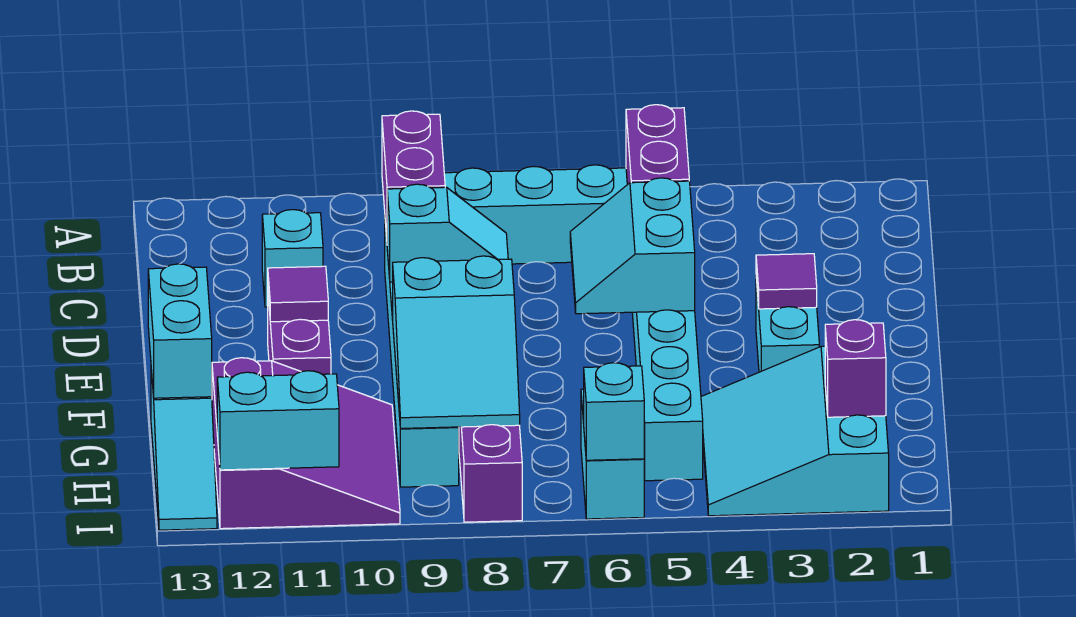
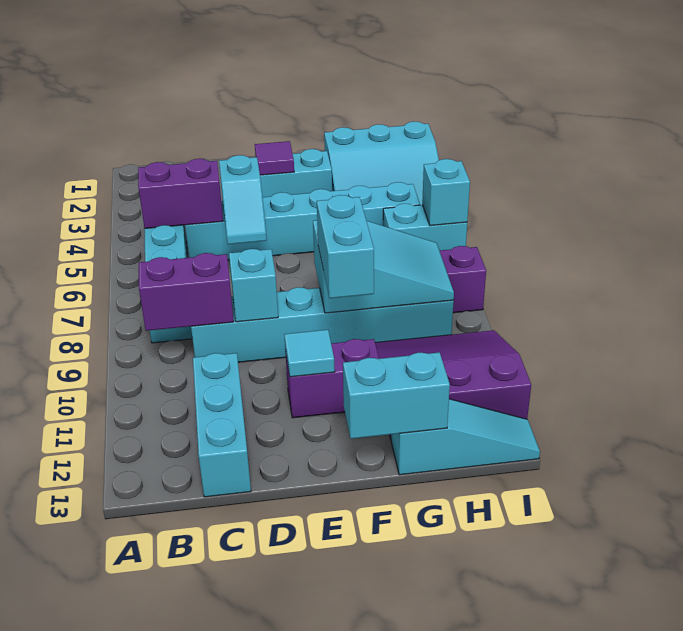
cyan 1x1 brick [262,210,323,307] -> cyan 1x3 brick [193,353,251,497]
cyan 2x2 slope [570,178,695,314] -> cyan 1x2 slope [219,155,267,244]
purple 1x1 tile [268,266,328,322] -> cyan 1x1 tile [284,330,335,377]
purple 1x1 brick [825,320,886,417] -> none
cyan 1x2 brick [217,371,339,470] -> cyan 1x2 brick moved to [317,195,374,298]

